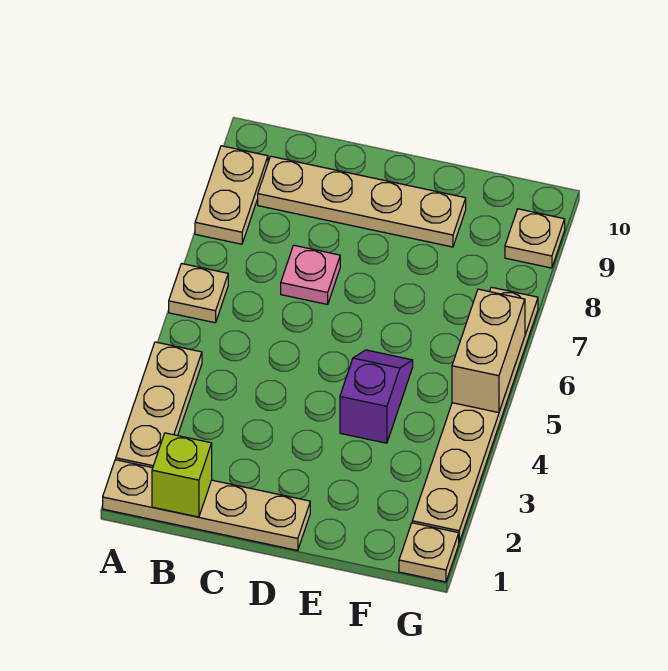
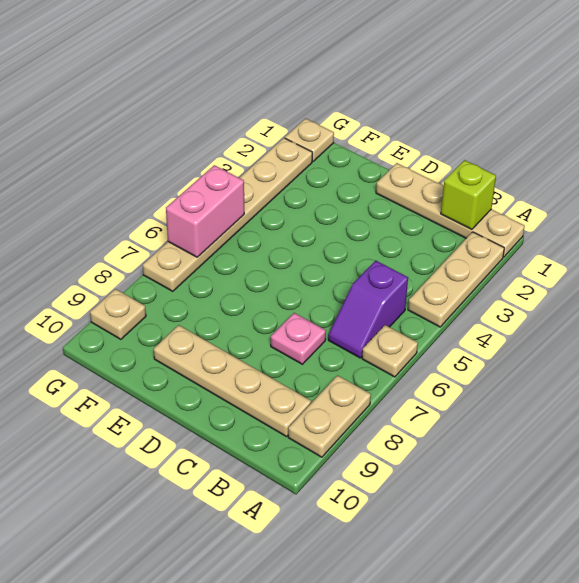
purple 1x2 slope [340,350,413,443] -> purple 1x2 slope moved to [328,261,408,358]
tan 1x2 brick [452,289,525,413] -> pink 1x2 brick [166,165,244,257]

